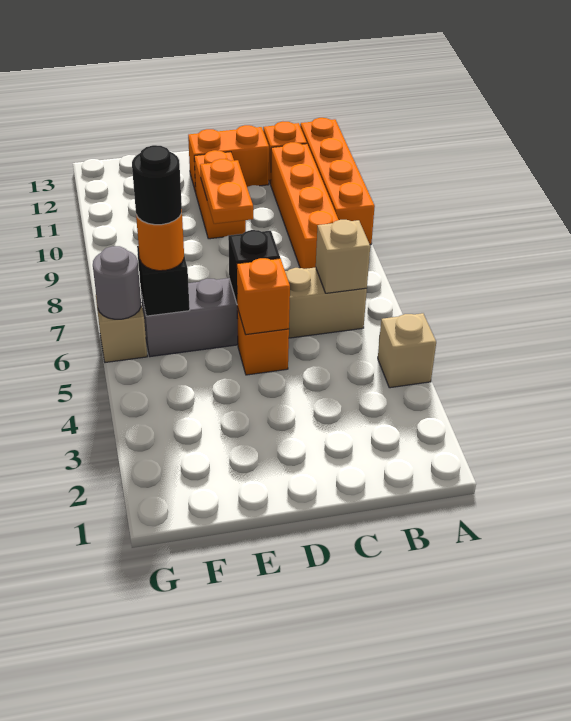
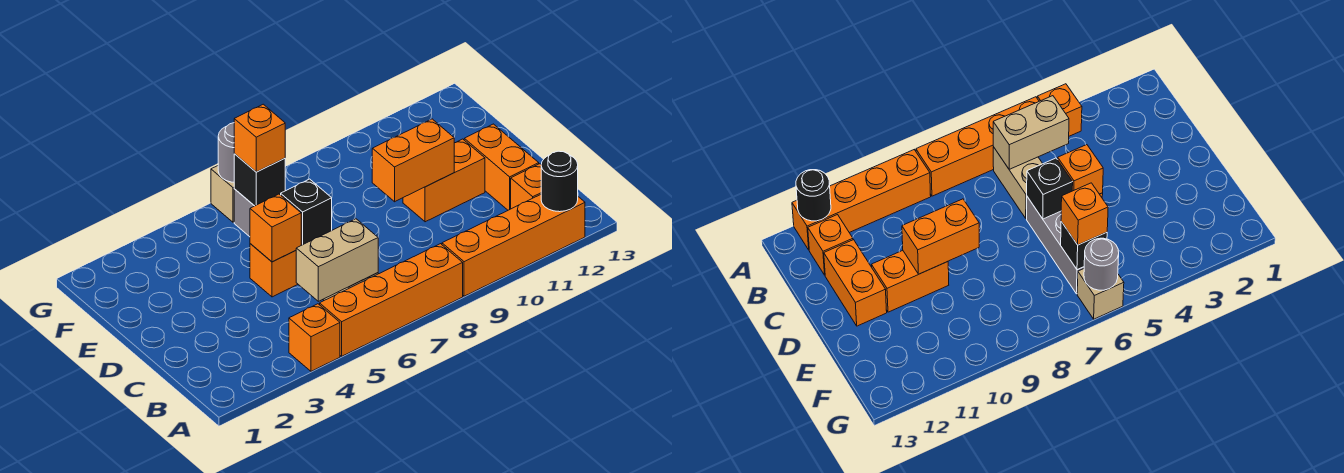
tan 1x1 brick [378,313,436,388] -> orange 1x1 brick [289,304,340,371]
tan 1x1 brick [316,220,370,293] -> tan 1x2 brick [296,219,378,301]
orange 1x4 brick [271,142,338,269] -> orange 1x4 brick moved to [320,244,463,356]
orange 1x2 plate [200,159,253,224] -> orange 1x2 brick [372,119,454,202]
orange 1x1 round brick [136,213,184,271] -> orange 1x1 brick [234,104,285,172]
black 1x1 round brick [132,145,182,225] -> black 1x1 round brick moved to [541,151,578,212]

